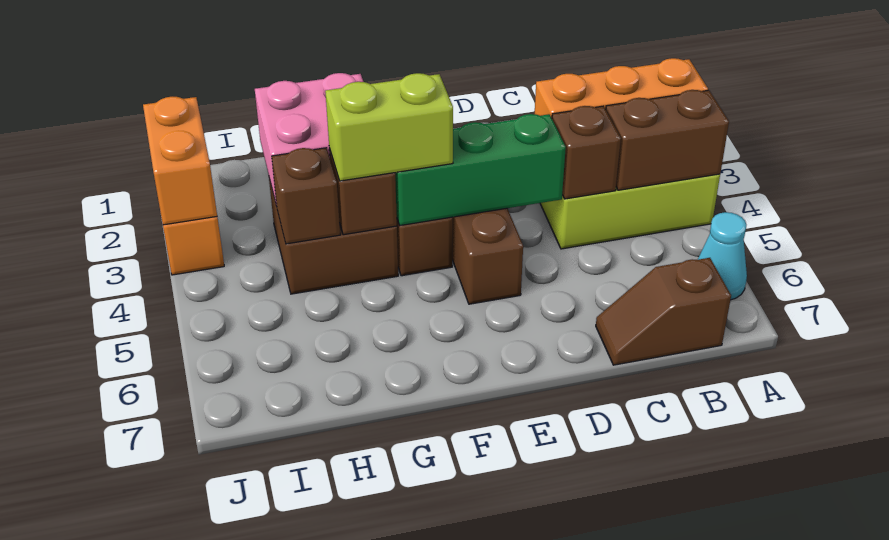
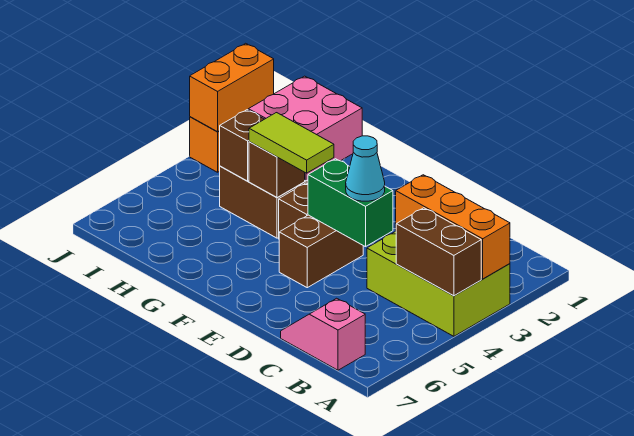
cyan 1x1 cone [698,212,747,300] -> cyan 1x1 cone moved to [346,136,385,201]
brown 1x2 slope [596,258,731,365] -> pink 1x2 slope [281,298,365,370]
brown 1x1 brick [552,106,621,199] -> none
green 1x3 brick [395,114,566,225] -> green 1x2 brick [308,159,393,247]
lime 1x2 brick [325,73,453,181] -> lime 1x2 tile [249,113,334,173]

